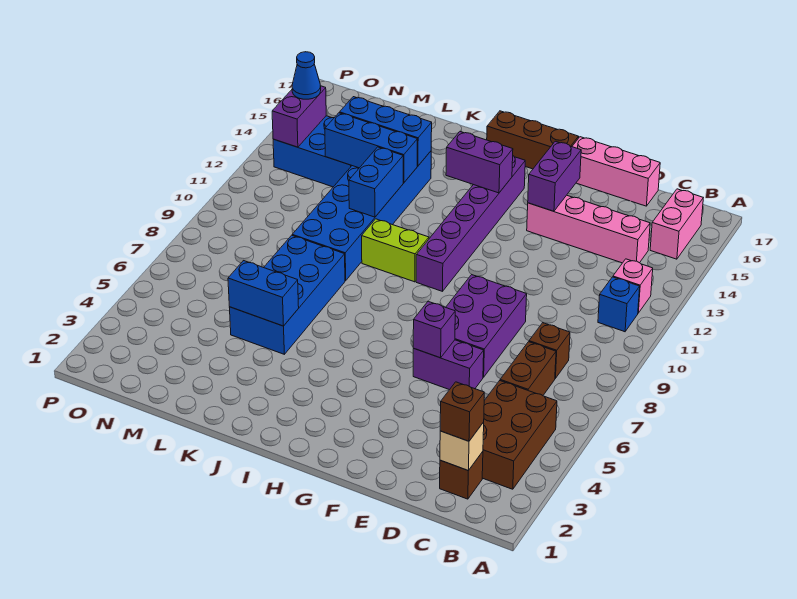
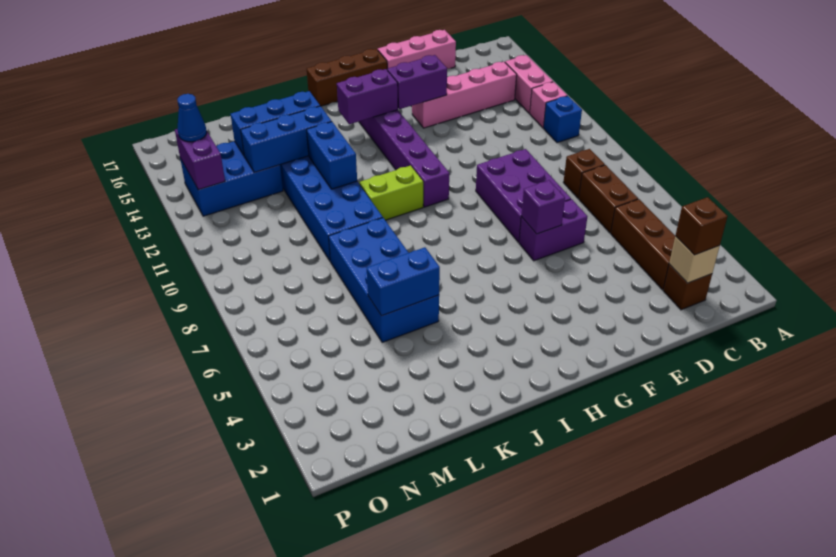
brown 2x3 brick [482,381,557,489] -> brown 1x3 brick [611,199,675,290]
pink 1x2 brick [650,189,703,259] -> pink 1x2 brick moved to [505,55,553,114]
purple 1x2 brick [528,141,581,211] -> purple 1x2 brick turned to [387,55,447,109]

